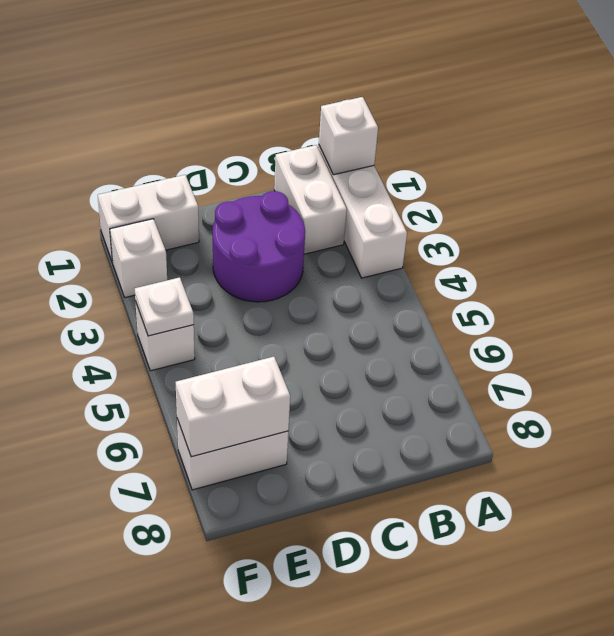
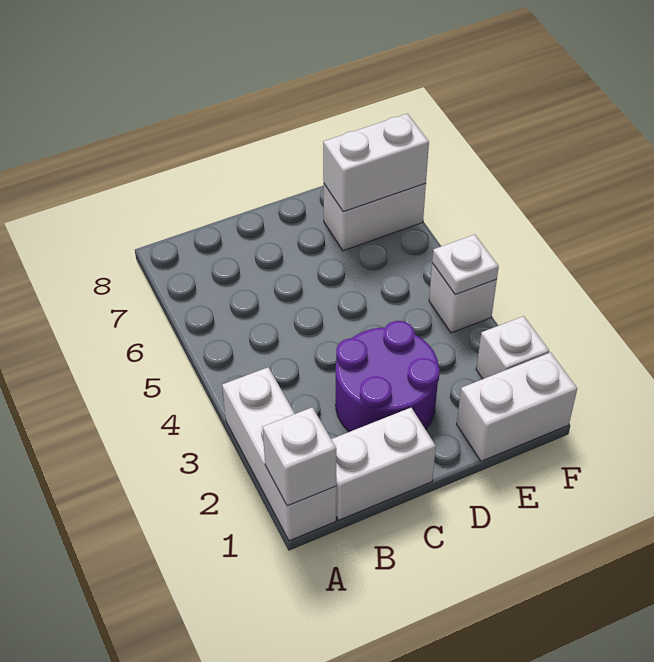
white 1x2 brick [274,145,347,254] -> white 1x2 brick turned to [331,408,436,520]

